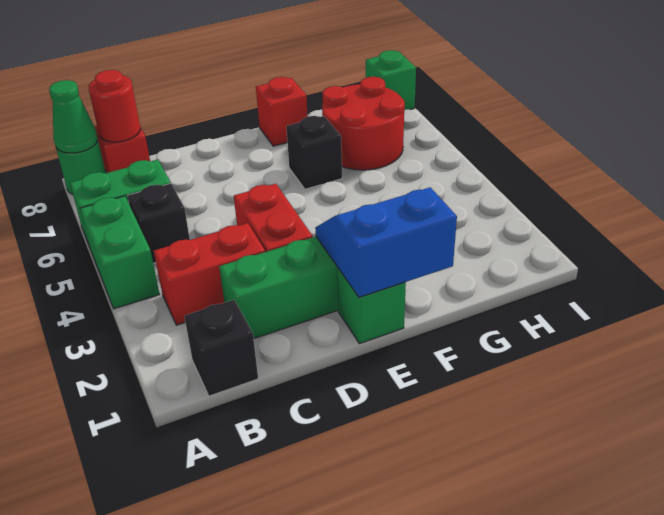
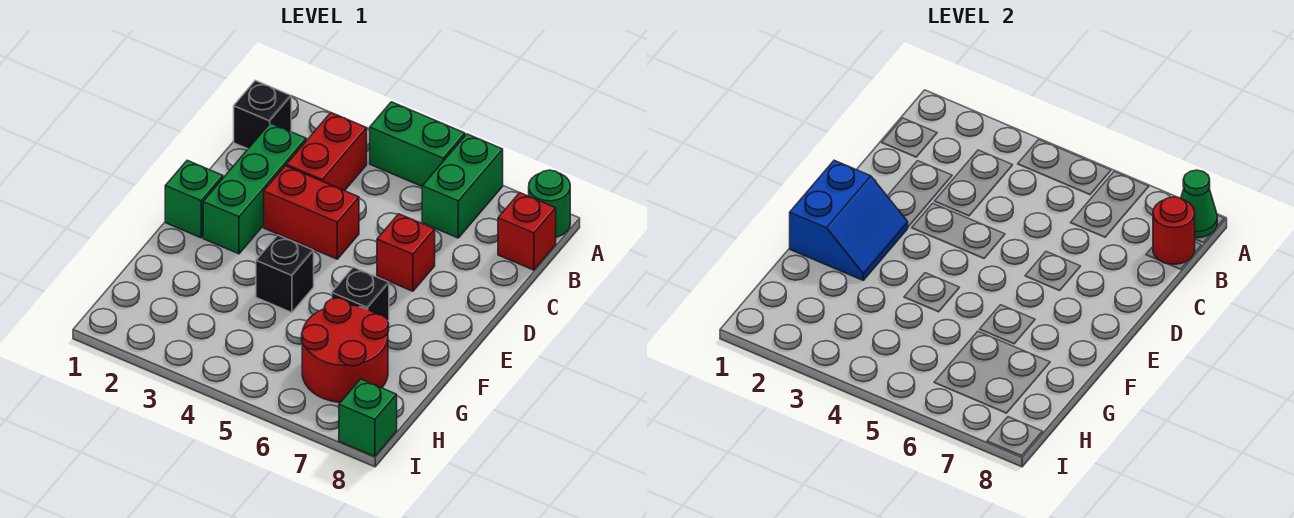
black 1x1 brick [128,184,190,263] -> black 1x1 brick moved to [256,235,314,313]
red 1x1 brick [256,77,308,146] -> red 1x1 brick moved to [377,214,435,291]

